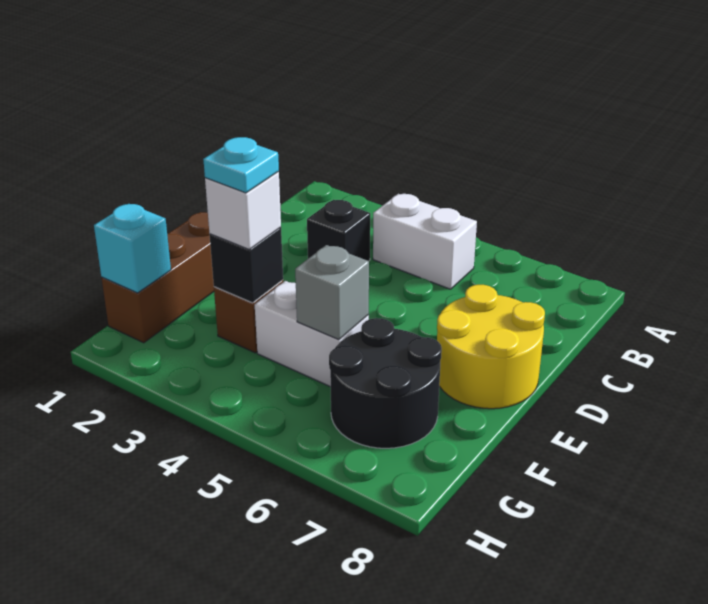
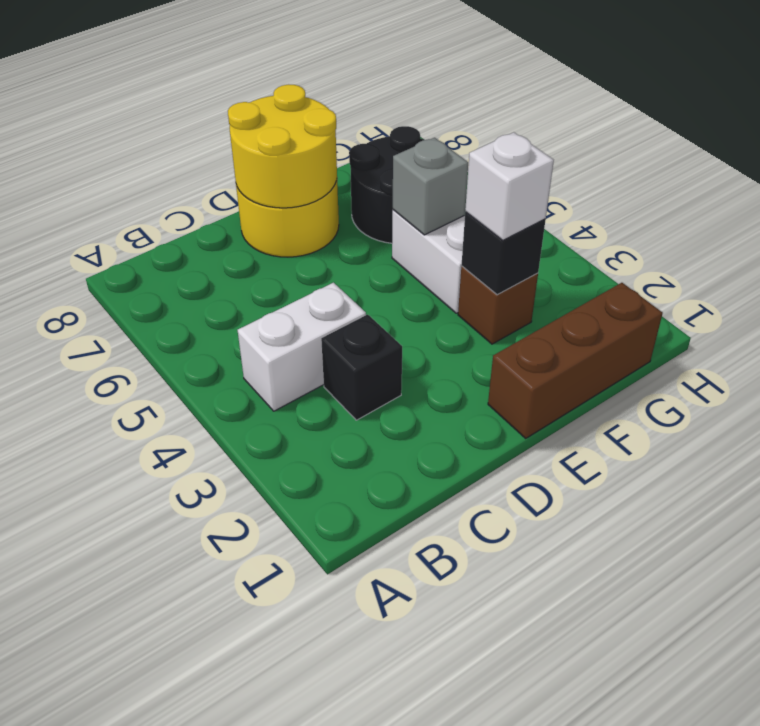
white 1x2 brick [373,194,477,289] -> white 1x2 brick turned to [238,283,366,411]
none -> yellow 2x2 round brick [228,84,337,208]
cyan 1x1 plate [203,137,279,193] -> none
cyan 1x1 brick [94,204,171,293] -> none

